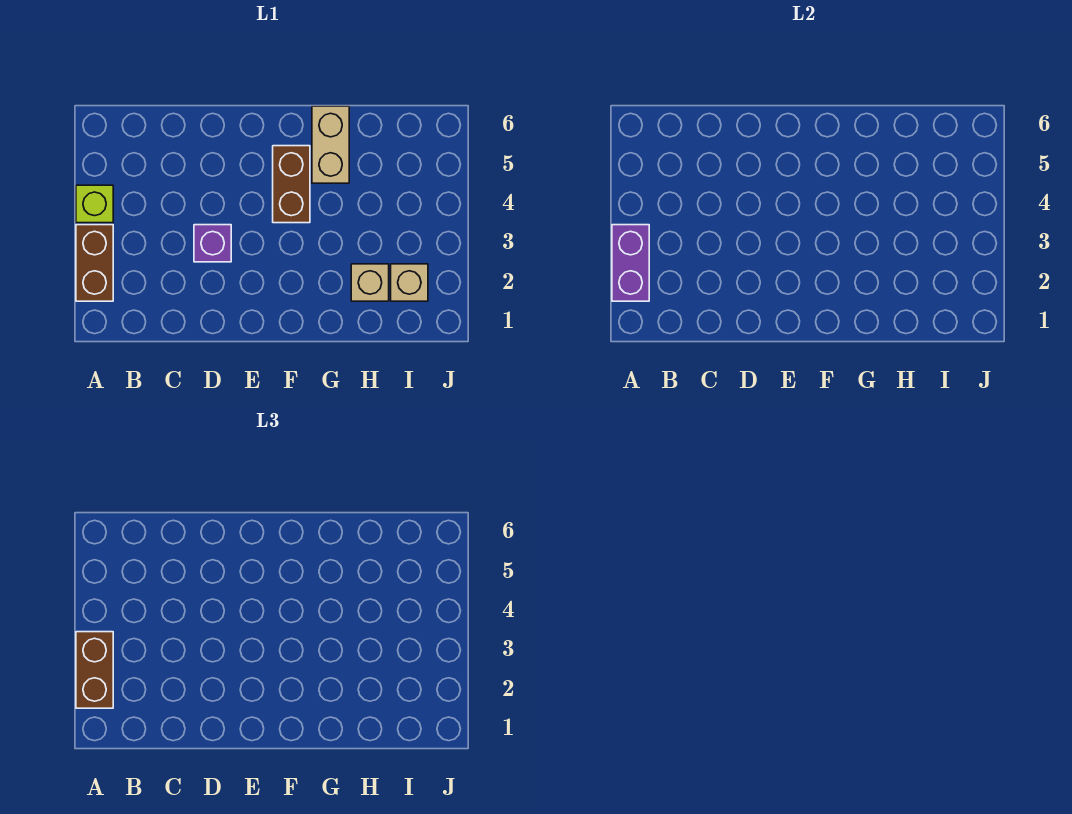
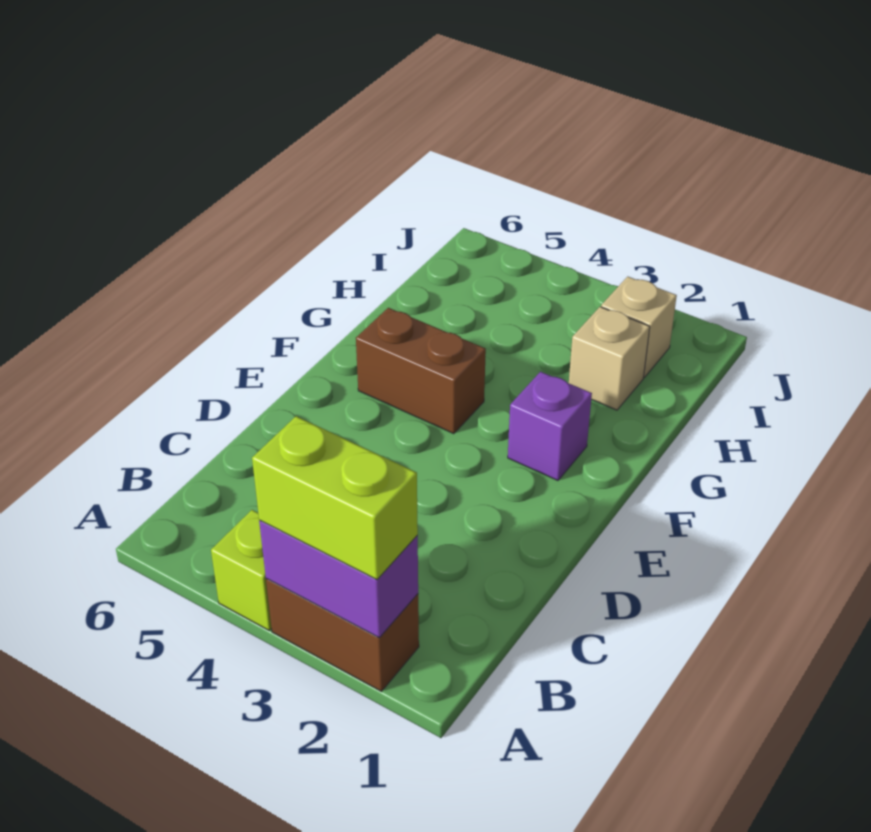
brown 1x2 brick [76,632,113,708] -> lime 1x2 brick [252,416,418,580]
purple 1x1 brick [194,225,231,262] -> purple 1x1 brick moved to [508,372,592,480]
tan 1x2 brick [312,106,349,183] -> none

